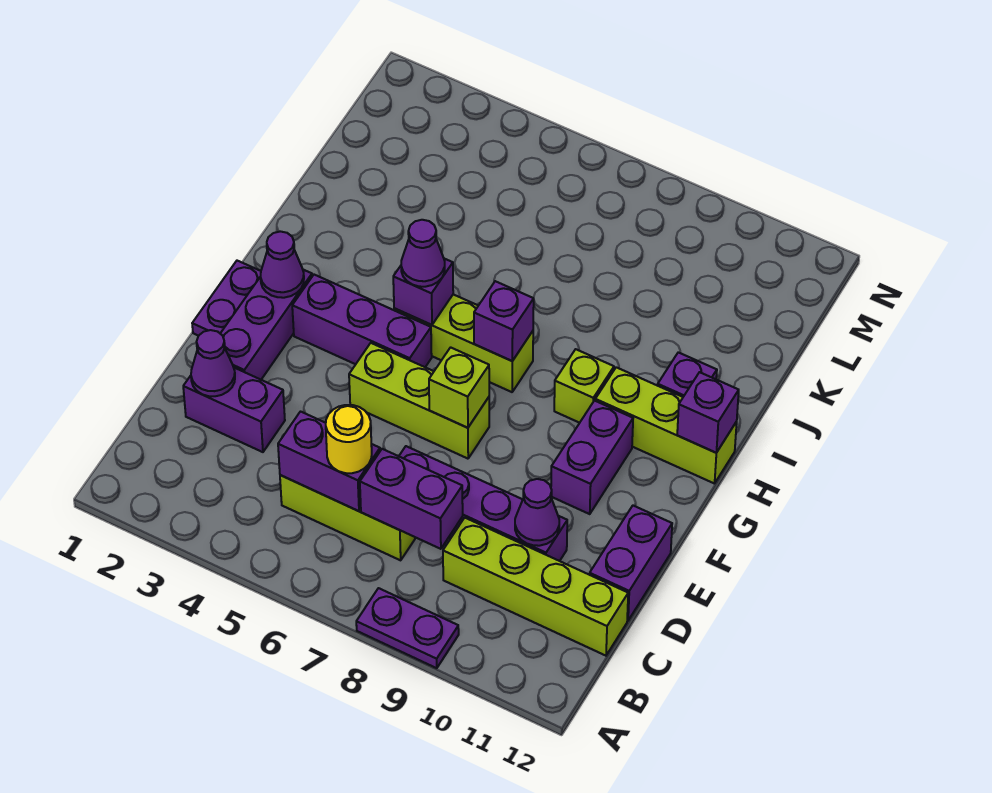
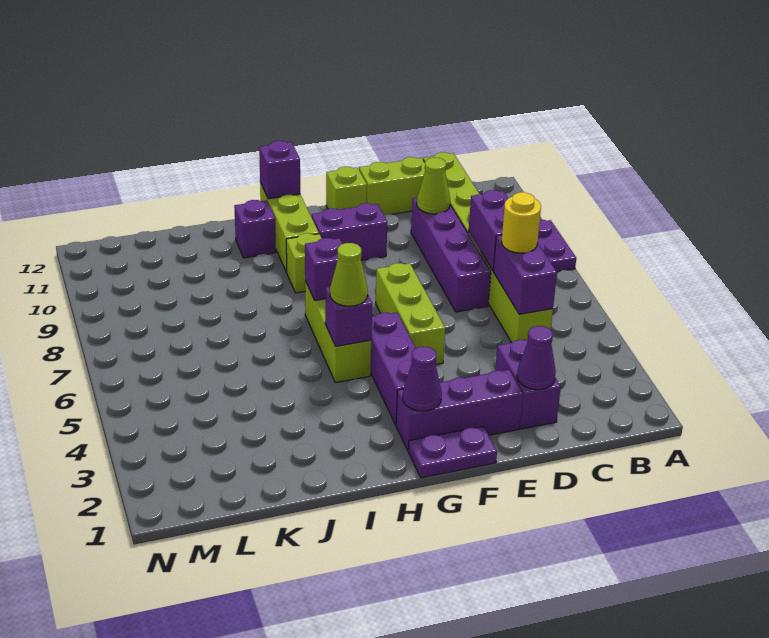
purple 1x1 cone [515,479,559,546] -> lime 1x1 cone [417,158,450,214]
purple 1x2 brick [590,506,672,621] -> lime 1x2 brick [359,157,425,215]
lime 1x1 brick [429,347,489,428] -> lime 1x1 brick moved to [326,167,367,210]
purple 1x1 cone [401,220,445,287] -> lime 1x1 cone [330,243,368,306]

